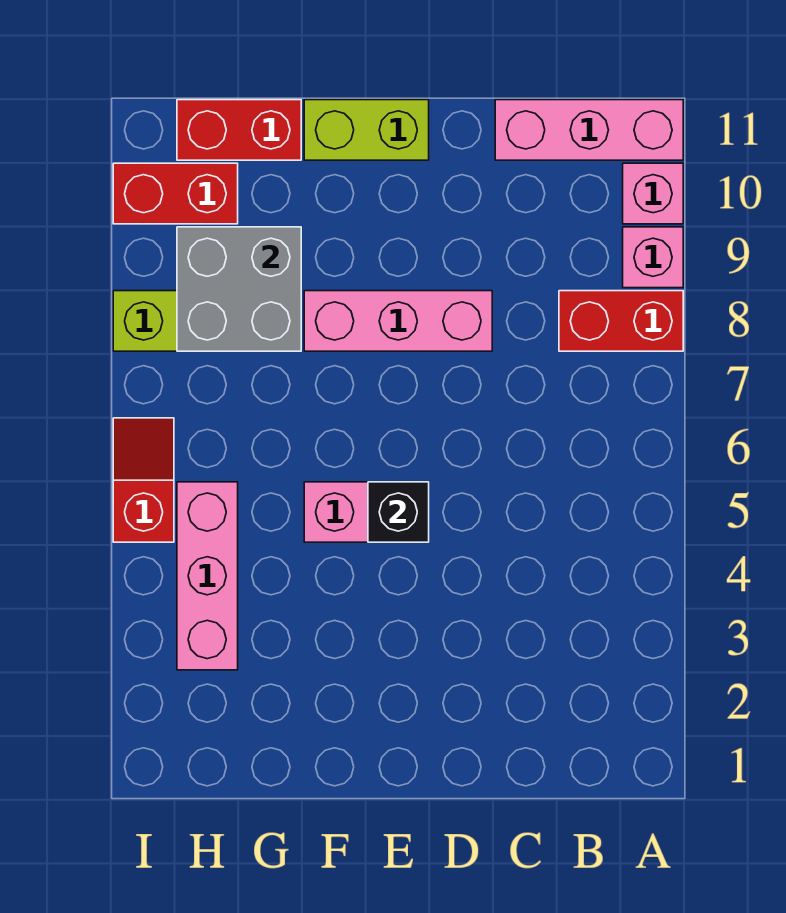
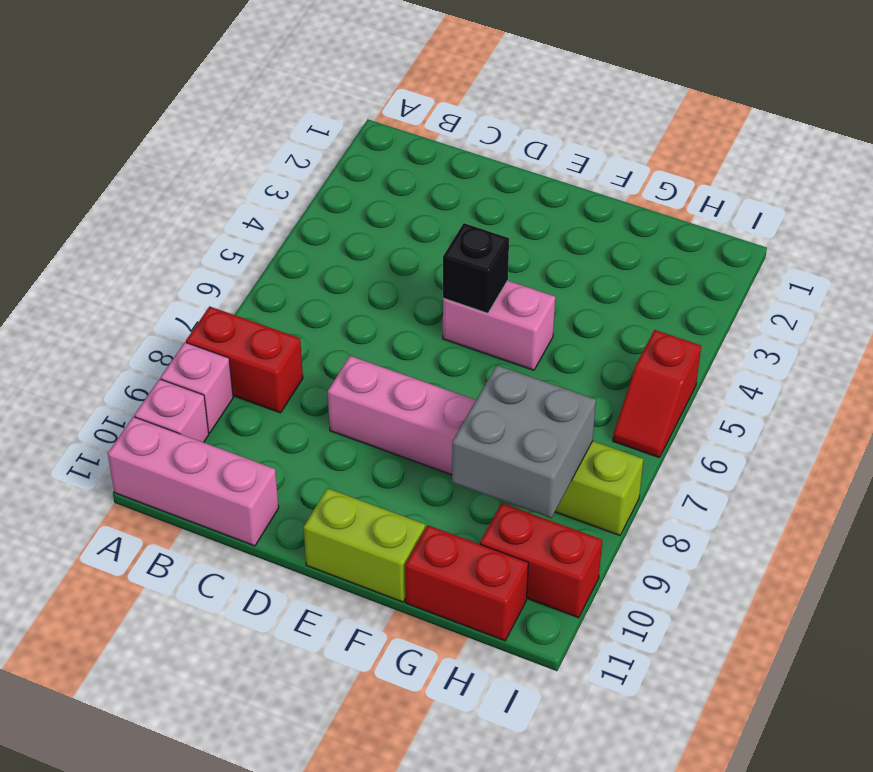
pink 1x3 brick [177,482,238,670] -> none

